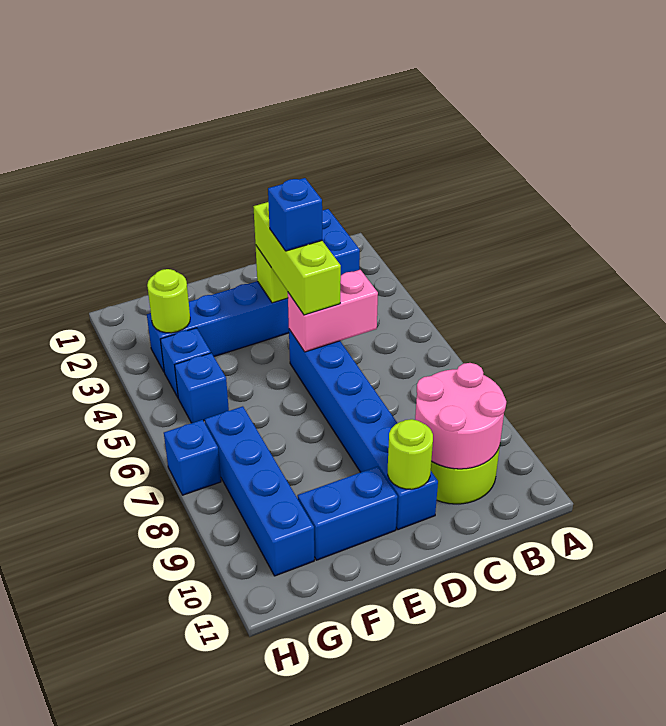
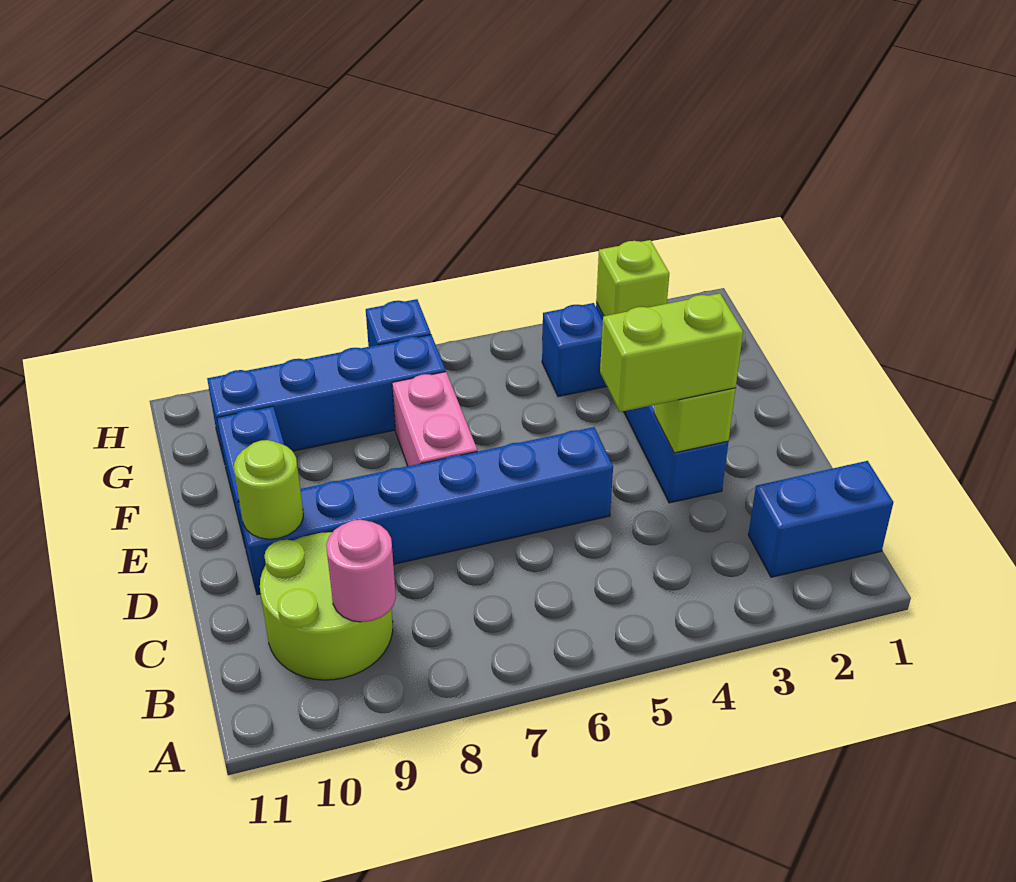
pink 2x2 round brick [415,363,506,469] -> pink 1x1 round brick [326,520,396,622]
pink 1x2 brick [288,270,378,352] -> pink 1x2 brick moved to [392,372,477,466]
lime 1x3 brick [253,202,341,315] -> lime 1x2 brick [600,293,743,412]
blue 1x1 brick [268,178,322,251] -> none
lime 1x1 round brick [147,269,190,333] -> lime 1x1 brick [596,240,669,316]
blue 1x1 brick [175,353,229,423] -> none

